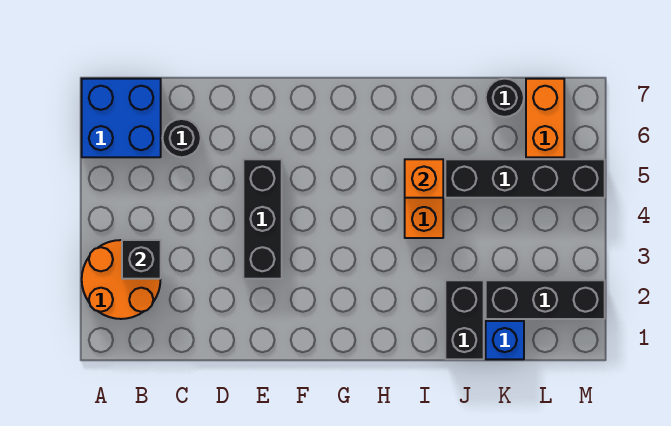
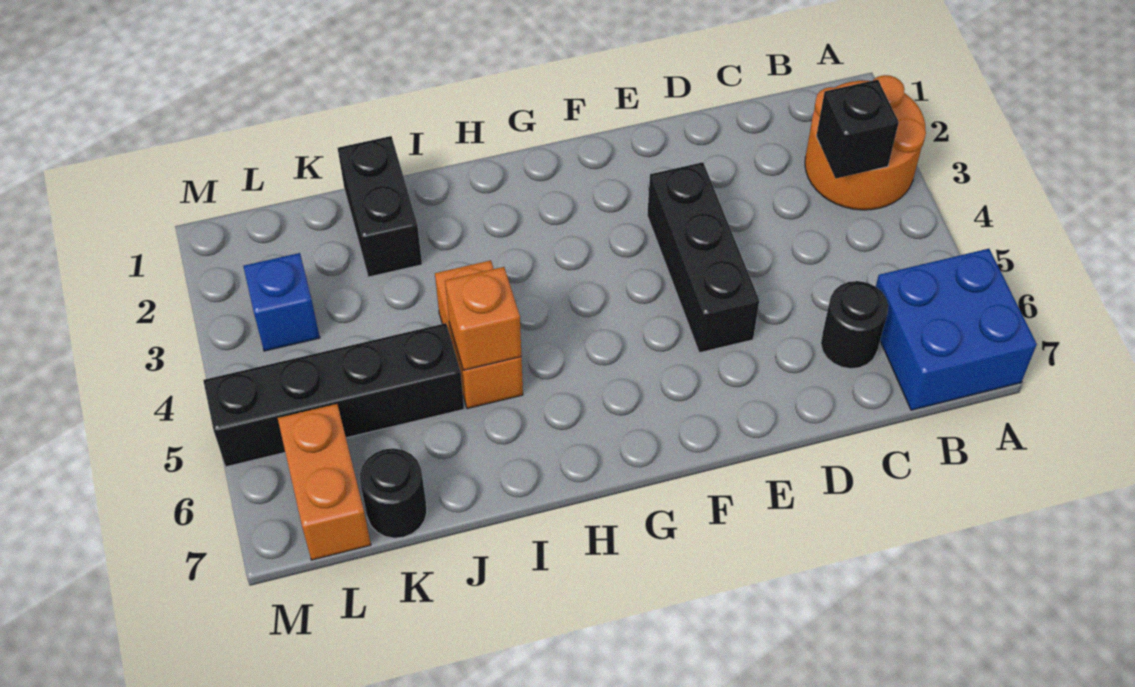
blue 1x1 brick [486,321,524,359] -> blue 1x1 brick moved to [243,253,320,351]
black 1x3 brick [486,280,605,319] -> none

